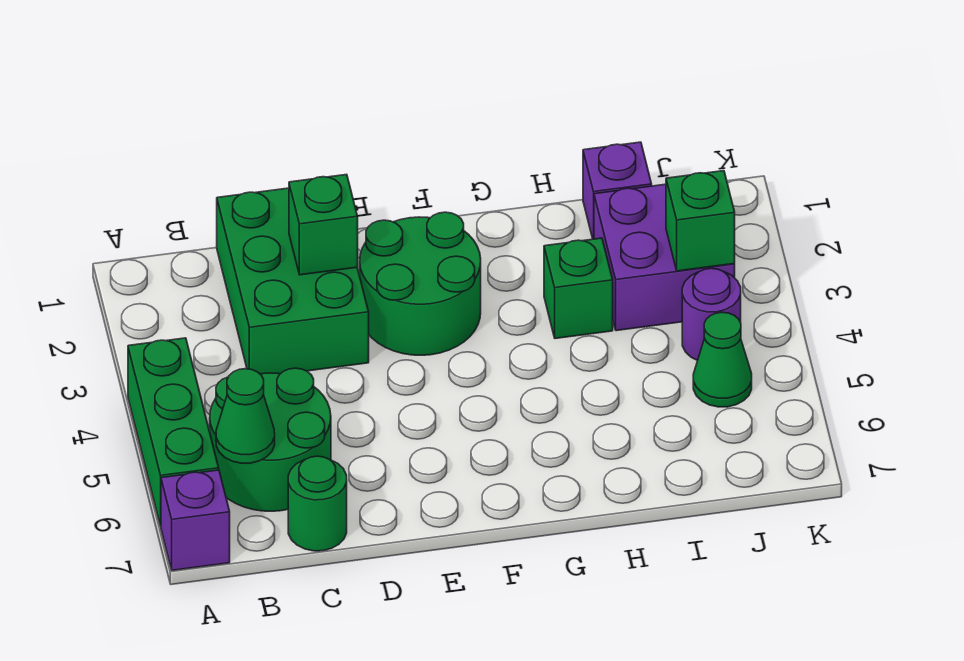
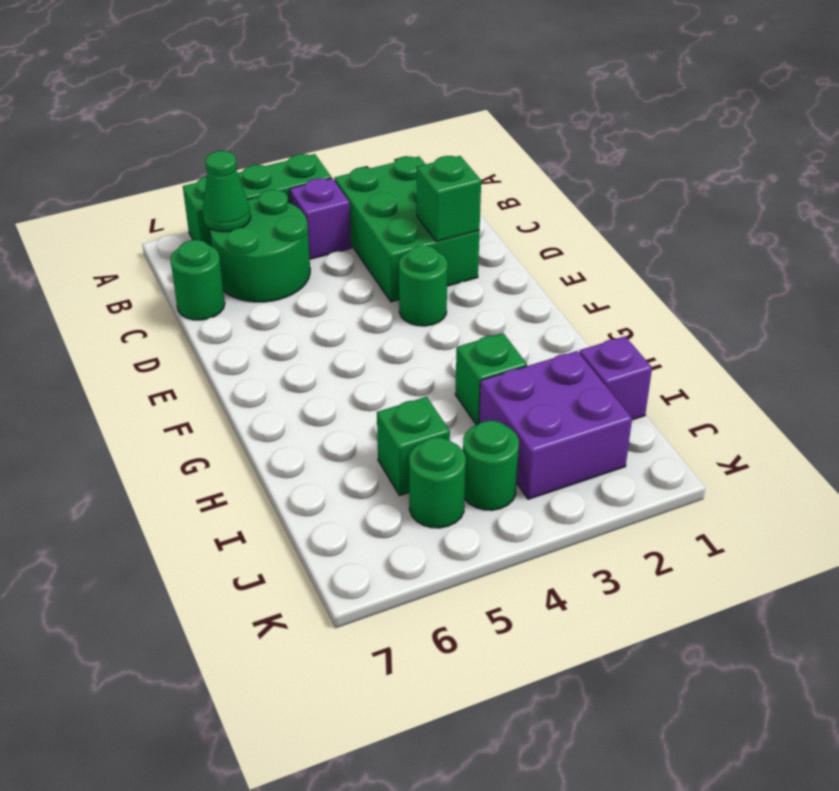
purple 1x1 brick [161,470,230,570] -> purple 1x1 brick moved to [290,178,351,259]
green 2x3 brick [217,188,369,374] -> green 2x3 brick turned to [334,156,480,302]
green 2x2 round brick [360,212,481,355] -> green 1x1 round brick [399,246,447,326]
green 1x1 brick [666,171,735,271] -> green 1x1 brick moved to [377,397,450,496]
purple 1x1 round brick [682,268,741,361] -> green 1x1 round brick [463,421,519,510]
green 1x1 cone [693,312,752,407] -> green 1x1 round brick [409,437,466,528]

